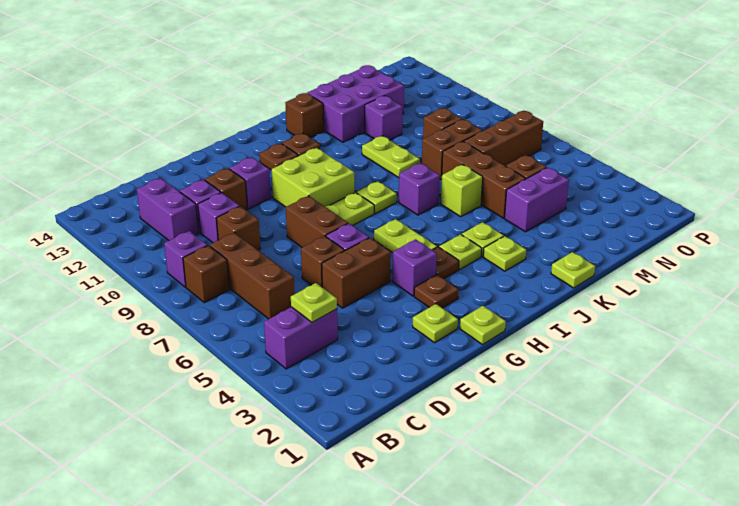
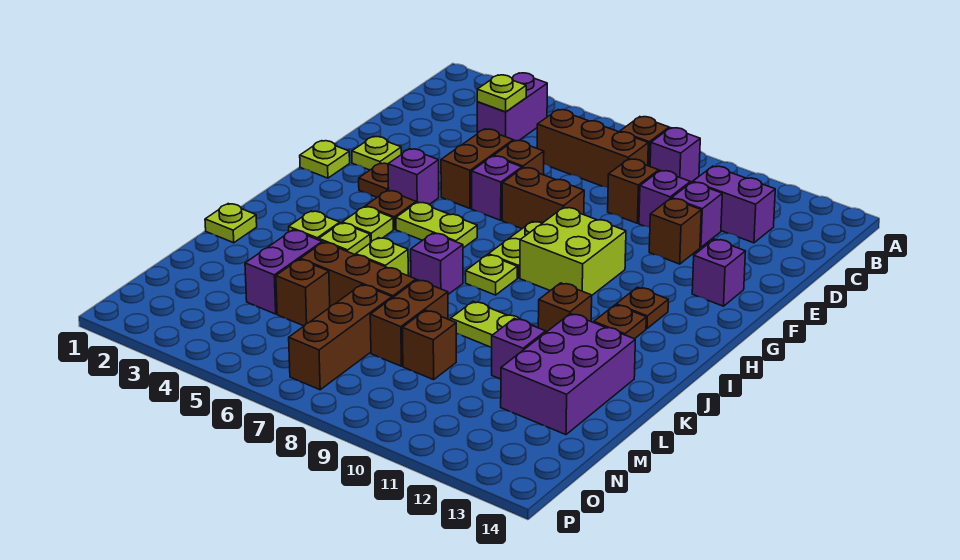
purple 1x1 brick [229,157,271,209] -> purple 1x1 brick moved to [692,239,746,306]
brown 1x1 brick [285,93,324,138] -> brown 1x1 brick moved to [538,283,592,332]

